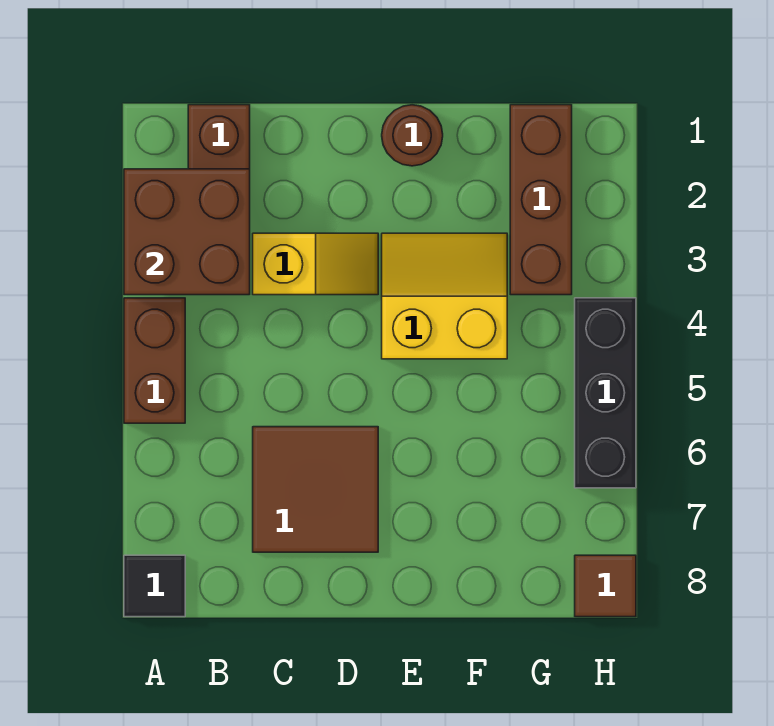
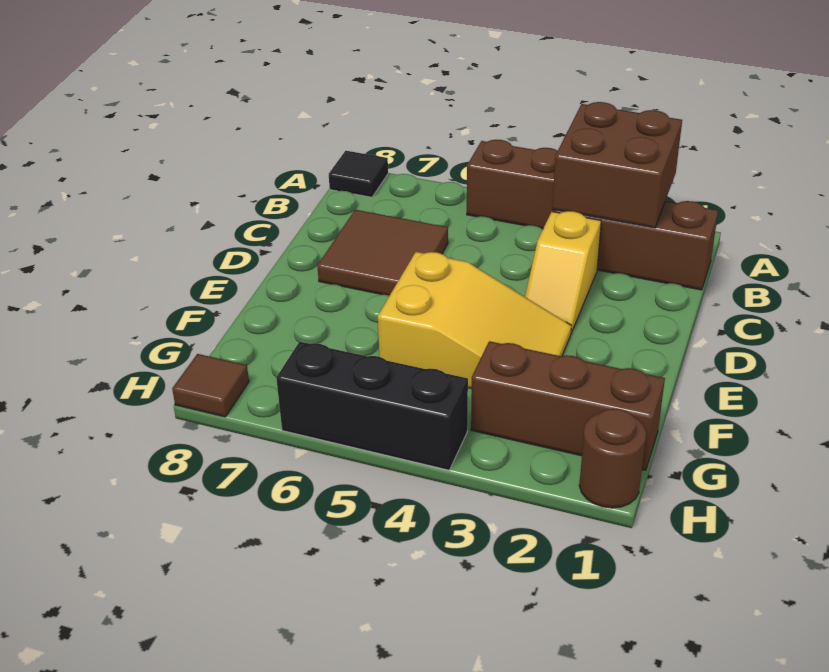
brown 1x1 round brick [382,105,443,166] -> brown 1x1 round brick moved to [579,409,646,508]
yellow 2x2 slope [382,233,507,359] -> yellow 2x3 slope [378,252,571,389]

